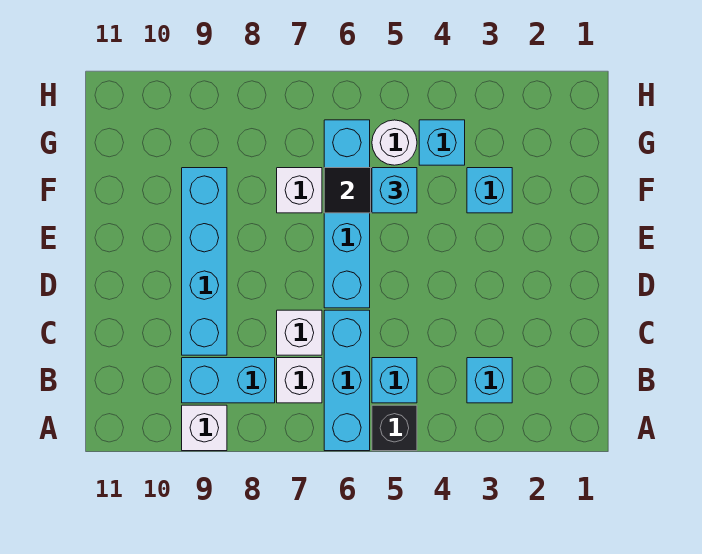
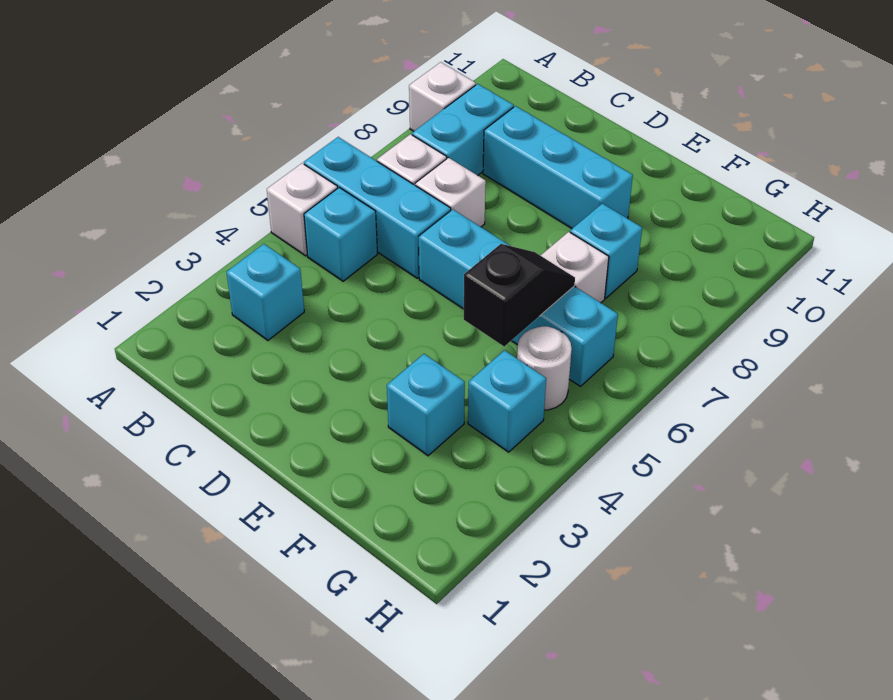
black 1x1 brick [372,405,417,451] -> white 1x1 brick [267,163,338,256]
cyan 1x4 brick [182,168,227,355] -> cyan 1x3 brick [483,106,633,228]
cyan 1x1 brick [372,168,417,213] -> cyan 1x1 brick moved to [570,203,642,298]

